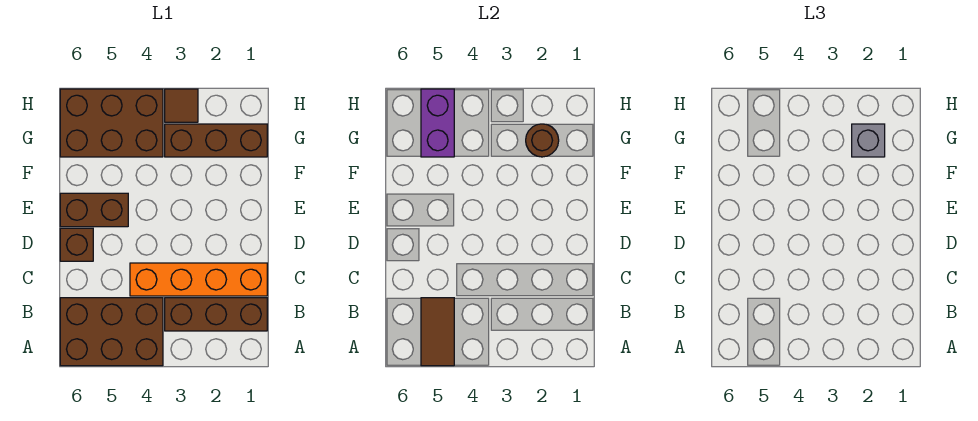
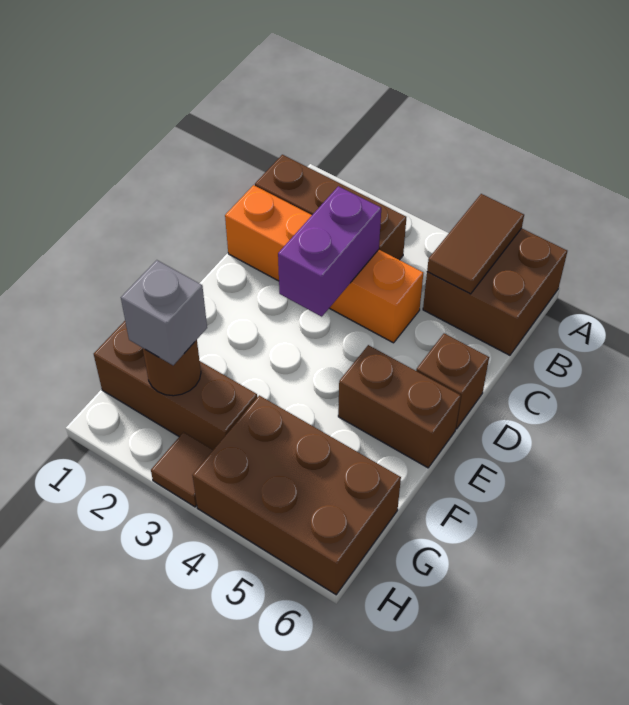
brown 2x3 brick [60,298,163,366] -> brown 2x2 brick [423,228,567,355]
purple 1x2 brick [421,89,454,157] -> purple 1x2 brick moved to [278,186,381,317]

